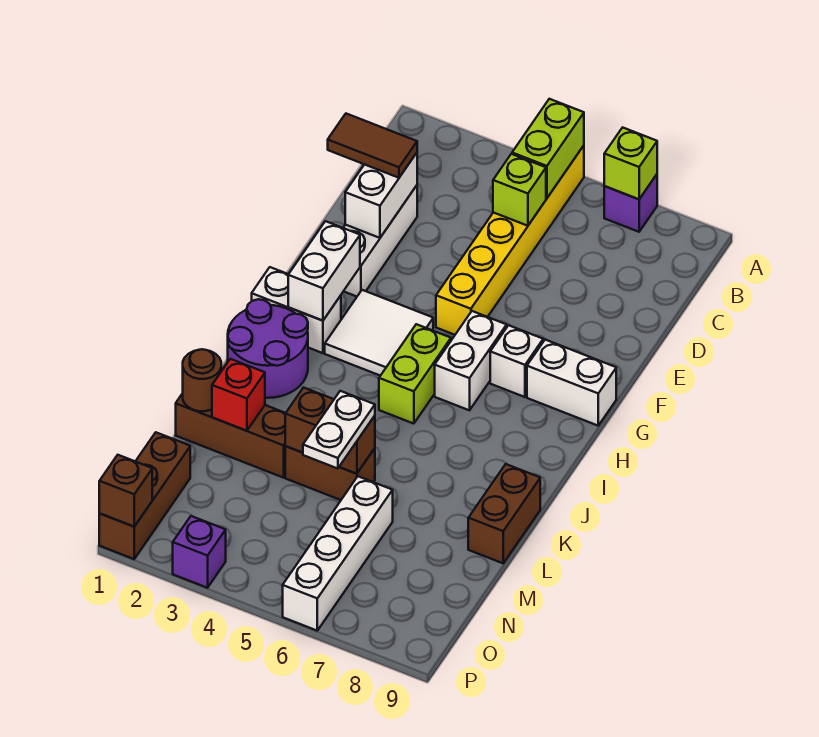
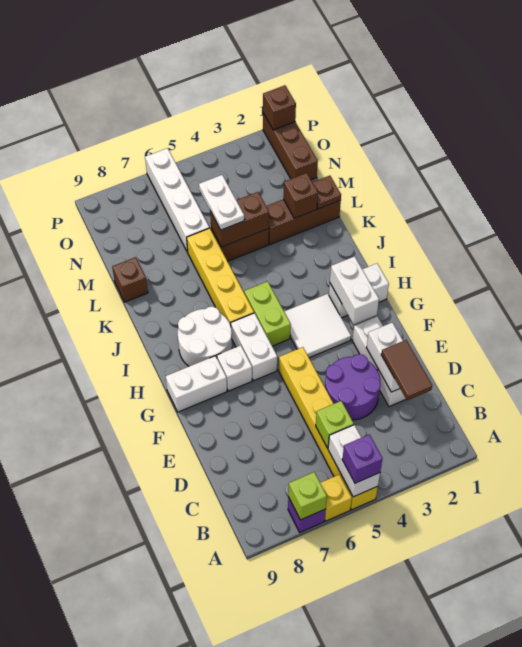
lime 1x2 brick [512,99,584,198] -> white 1x2 brick [328,425,380,497]
none -> yellow 1x1 brick [320,475,352,521]
brown 1x2 tile [328,114,417,178] -> brown 1x2 tile turned to [381,340,432,400]
none -> white 2x2 round brick [178,306,232,366]
purple 2x2 round brick [228,299,308,398] -> purple 2x2 round brick moved to [325,354,381,420]
none -> yellow 1x4 brick [187,228,254,325]
brown 1x2 brick [468,464,540,563] -> brown 1x1 brick [112,257,148,302]
brown 1x1 round brick [183,349,221,411] -> brown 1x1 plate [312,176,341,209]
red 1x1 brick [212,359,265,431] -> brown 1x1 brick [283,173,318,218]
purple 1x1 brick [173,516,226,588] -> purple 1x1 brick moved to [342,435,383,483]

